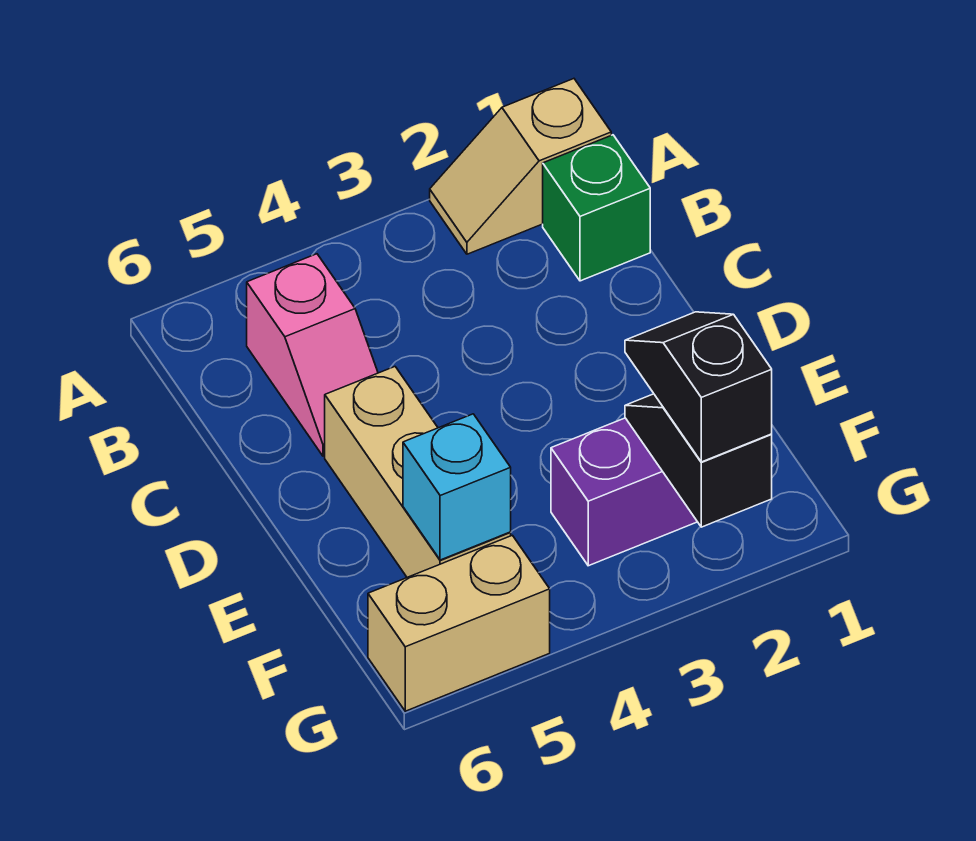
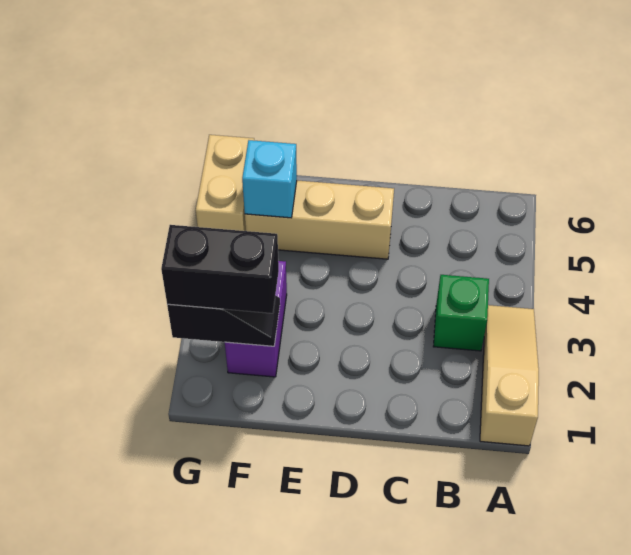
tan 1x2 slope [430,79,611,254] -> tan 1x3 slope [480,305,539,446]
green 1x1 brick [543,135,650,281] -> green 1x1 brick moved to [433,275,489,351]
pink 1x2 slope [247,254,378,456] -> none
black 1x2 slope [625,312,772,462] -> black 1x2 brick [161,225,279,313]

